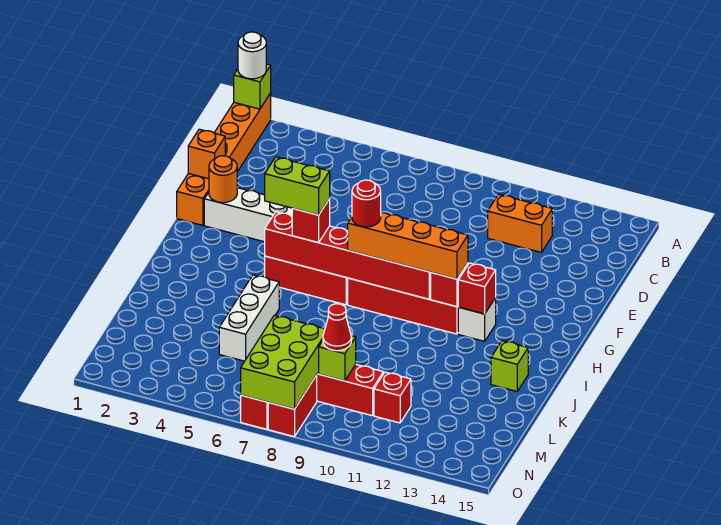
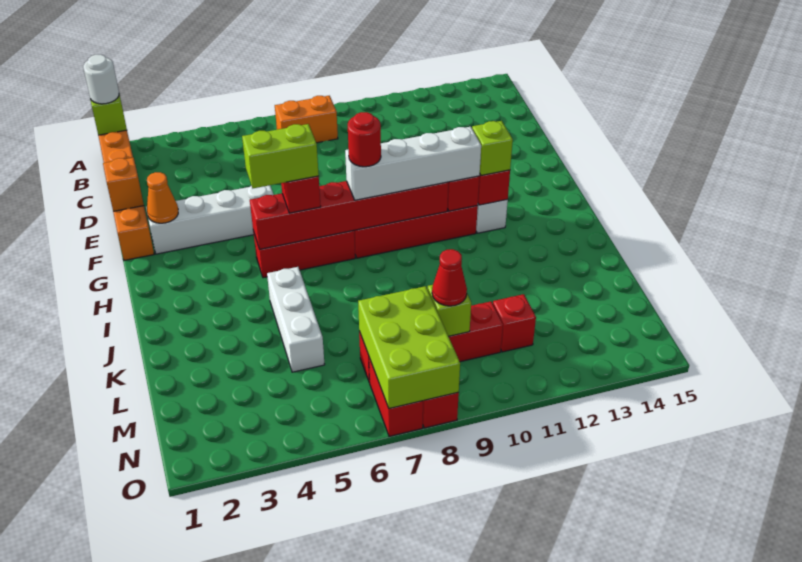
orange 1x2 brick [488,194,552,252] -> orange 1x2 brick moved to [275,96,338,143]
orange 1x1 round brick [209,156,238,203] -> orange 1x1 cone [147,172,178,223]
orange 1x4 brick [348,212,468,279] -> white 1x4 brick [345,127,481,200]
lime 1x1 brick [491,341,528,391] -> lime 1x1 brick moved to [472,121,513,176]

